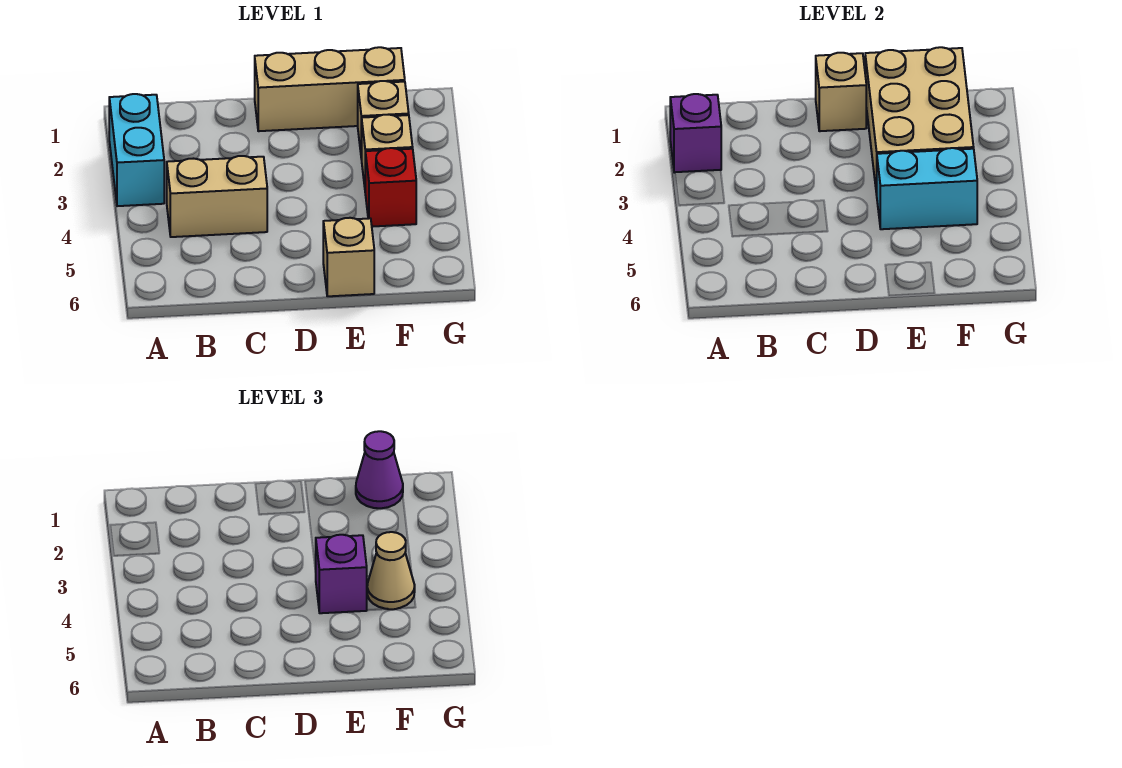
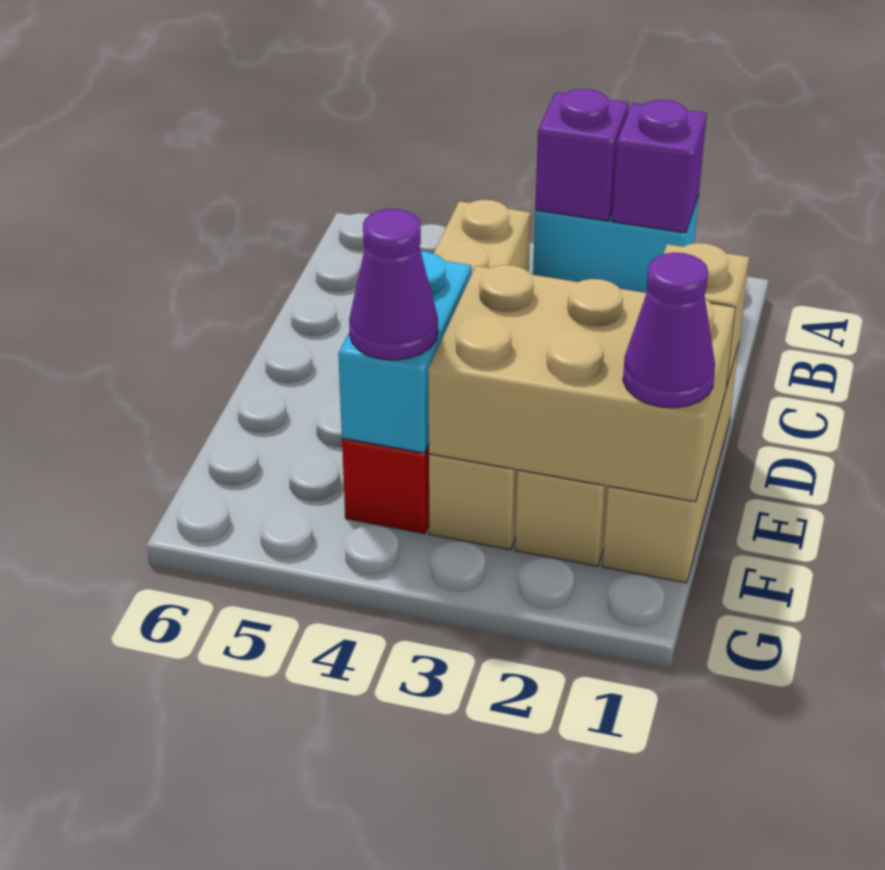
purple 1x1 brick [315,535,367,613] -> purple 1x1 brick moved to [535,89,629,221]
tan 1x1 brick [323,218,374,296] -> none
tan 1x1 cone [367,532,415,609] -> purple 1x1 cone [349,209,438,360]

